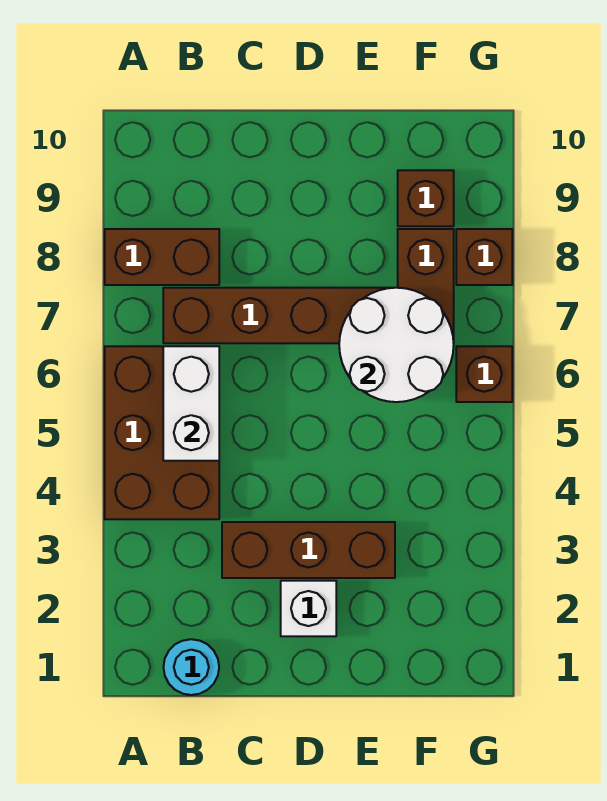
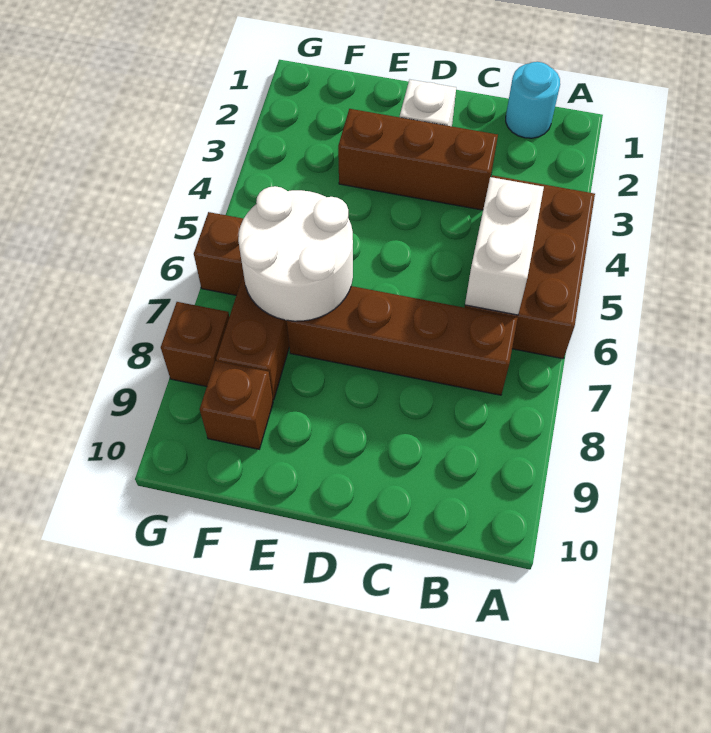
brown 1x2 brick [105,229,219,285] -> none

